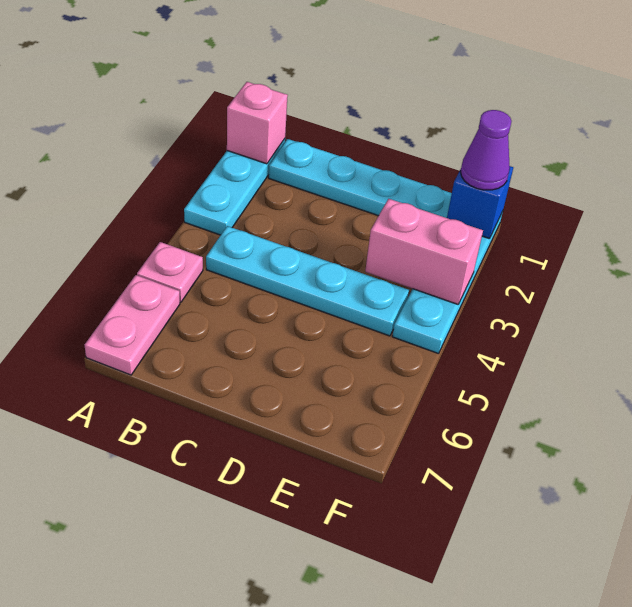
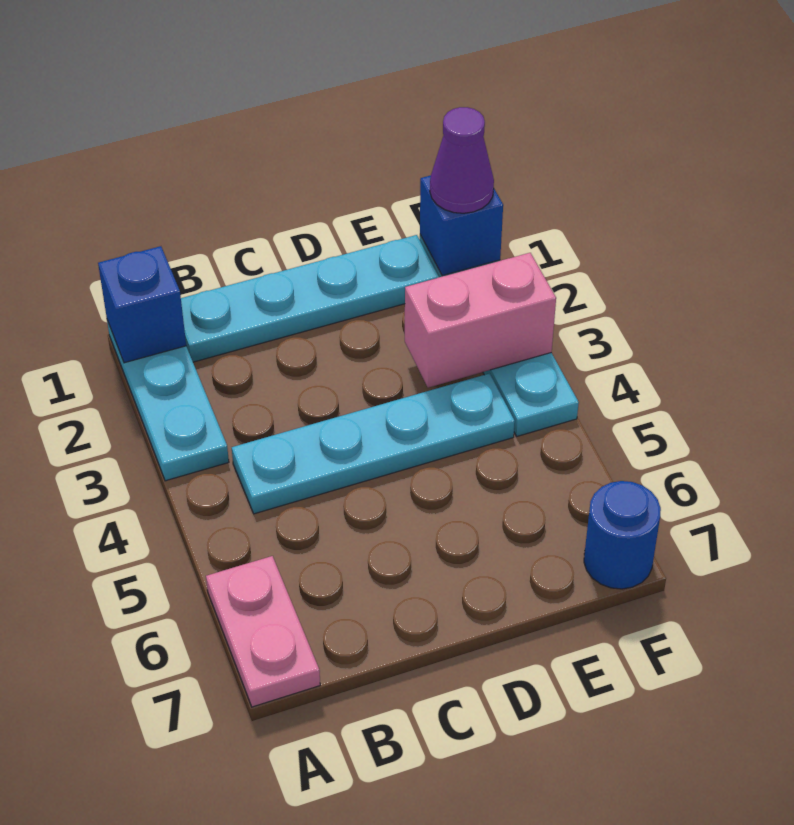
pink 1x1 brick [227,82,288,164] -> blue 1x1 brick [98,246,186,363]
pink 1x1 plate [137,242,203,302] -> none
none -> blue 1x1 round brick [584,481,661,589]

